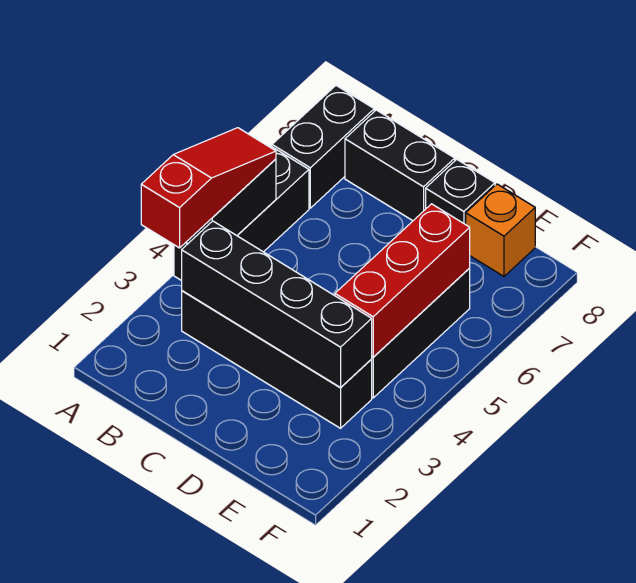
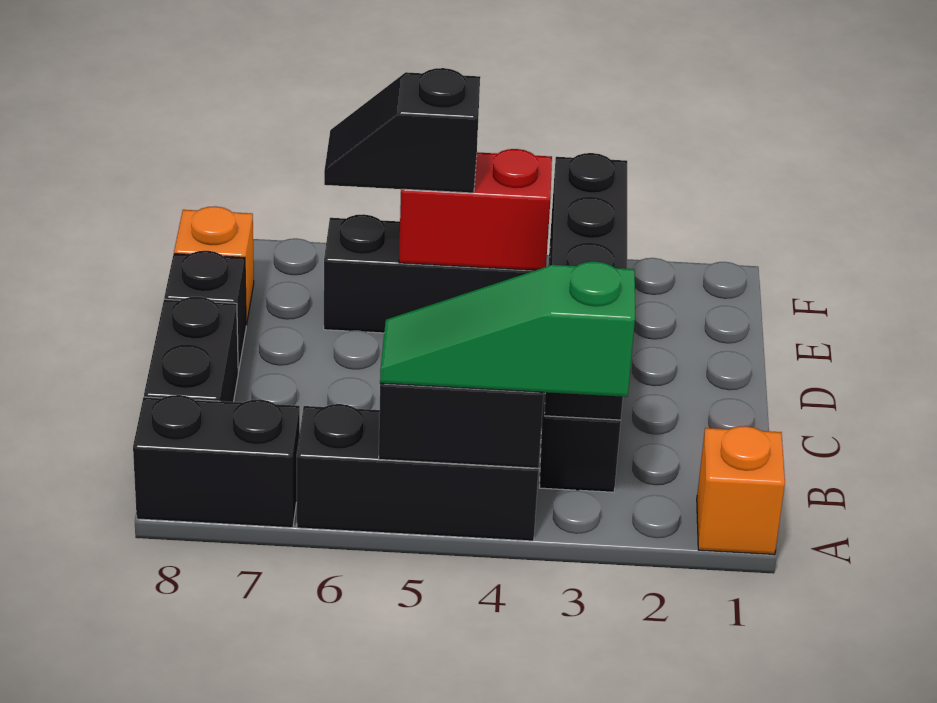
none -> orange 1x1 brick [697,426,785,554]
red 1x3 slope [141,128,276,248] -> green 1x3 slope [380,262,635,397]
red 1x3 brick [335,204,470,357] -> red 1x2 brick [399,149,552,270]
none -> black 1x2 slope [324,68,480,193]

